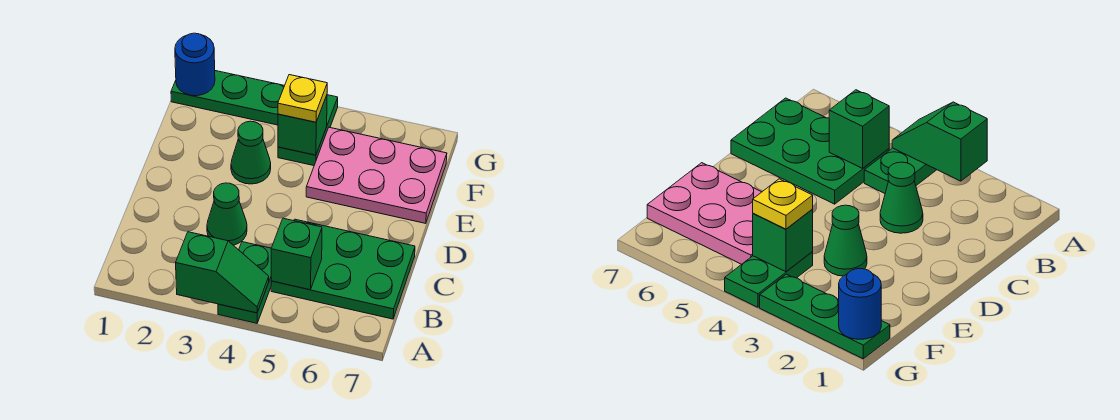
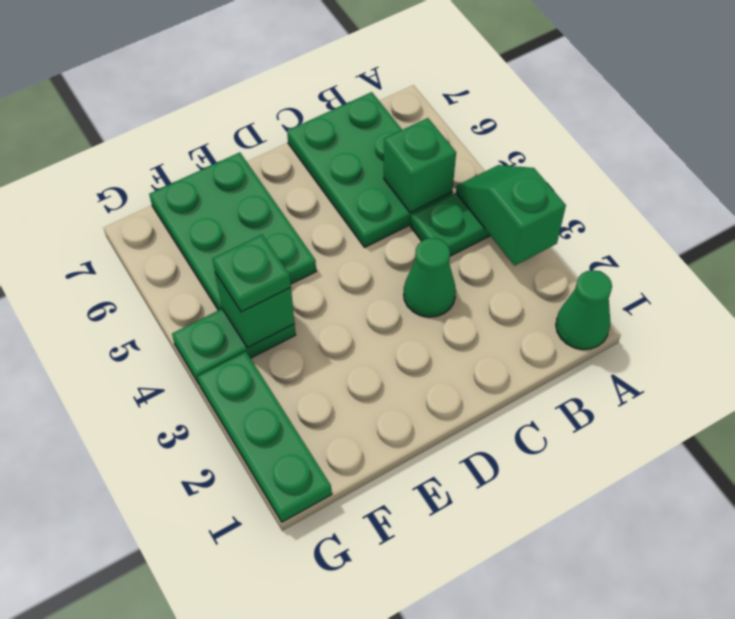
green 1x1 cone [231,121,271,184] -> green 1x1 cone moved to [556,270,612,349]
pink 2x3 plate [306,127,447,223] -> green 2x3 plate [149,152,316,310]
yellow 1x1 plate [278,75,327,122] -> green 1x1 plate [212,235,291,312]
blue 1x1 round brick [175,33,215,96] -> none

